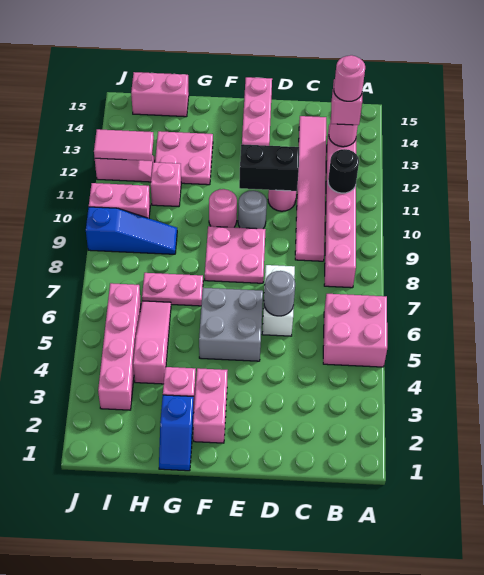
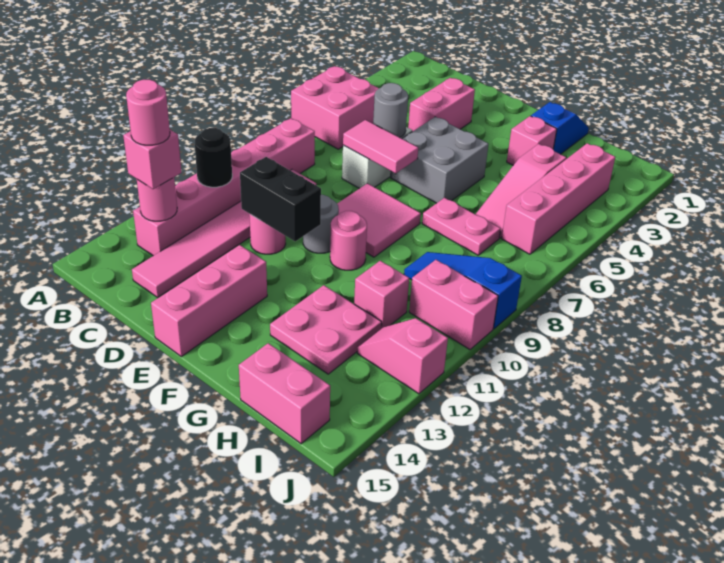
pink 2x2 plate [205,226,266,283] -> pink 2x2 tile [337,183,421,257]
pink 1x2 brick [193,368,227,443] -> pink 1x2 brick moved to [408,78,475,132]
pink 1x2 tile [94,129,154,161] -> pink 1x2 tile moved to [343,120,418,173]

